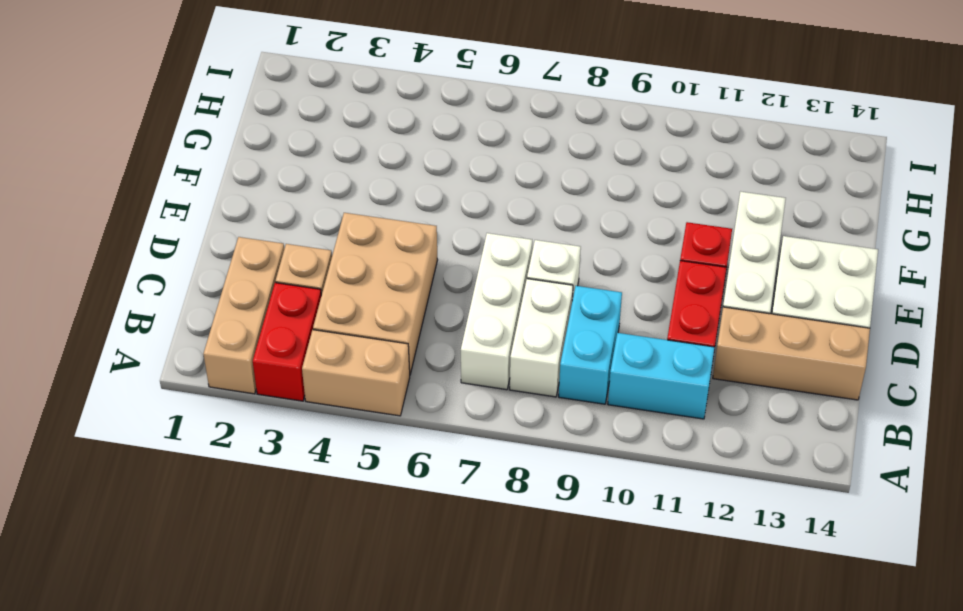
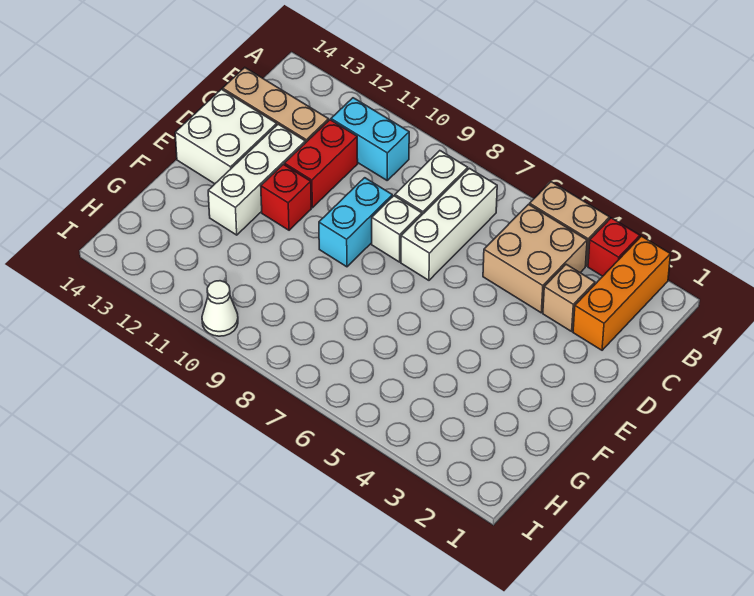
tan 1x3 brick [203,237,284,394] -> orange 1x3 brick [573,236,670,350]
red 1x2 brick [253,283,321,401] -> red 1x1 brick [588,218,640,276]
tan 2x3 brick [313,213,438,374] -> tan 2x2 brick [483,204,587,313]
cyan 1x2 brick [559,286,622,404] -> cyan 1x2 brick moved to [319,178,392,267]
none -> white 1x1 cone [202,281,238,336]

